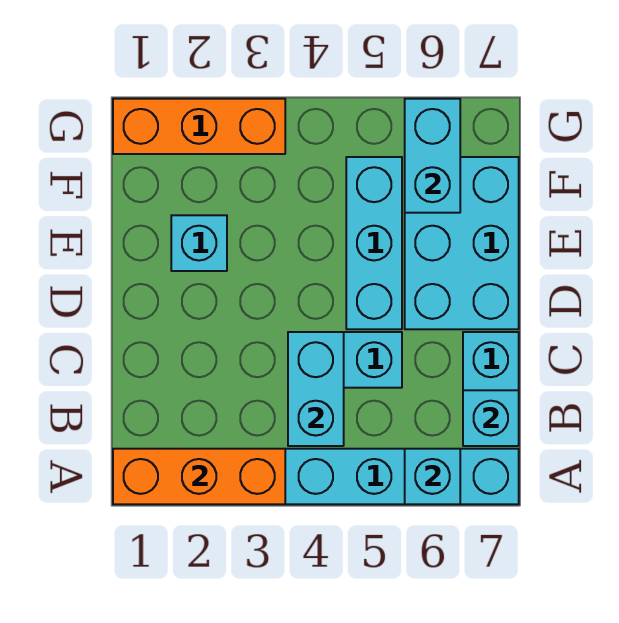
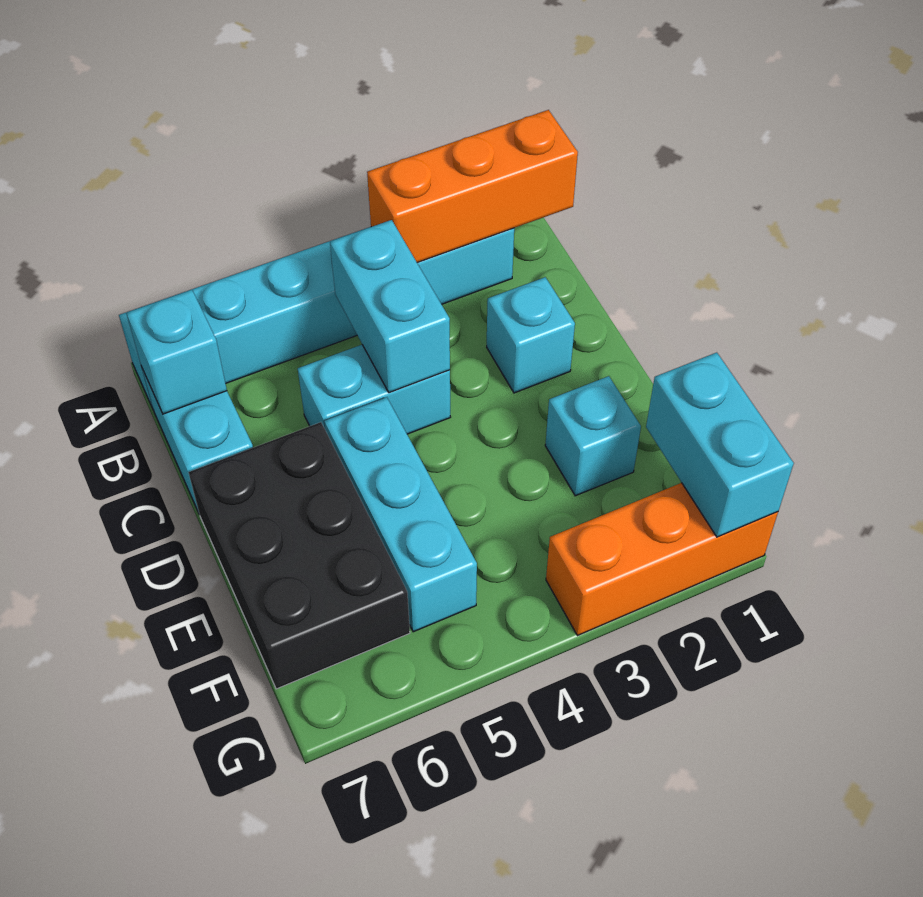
cyan 1x1 brick [405,449,460,504] -> cyan 1x1 brick moved to [487,277,575,393]
cyan 2x3 brick [405,157,519,329] -> black 2x3 brick [189,422,410,689]
cyan 1x2 brick [405,99,460,213] -> cyan 1x2 brick moved to [646,353,794,537]

